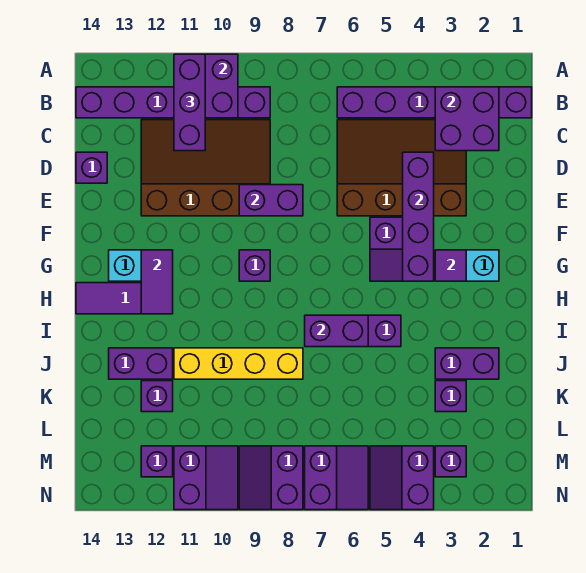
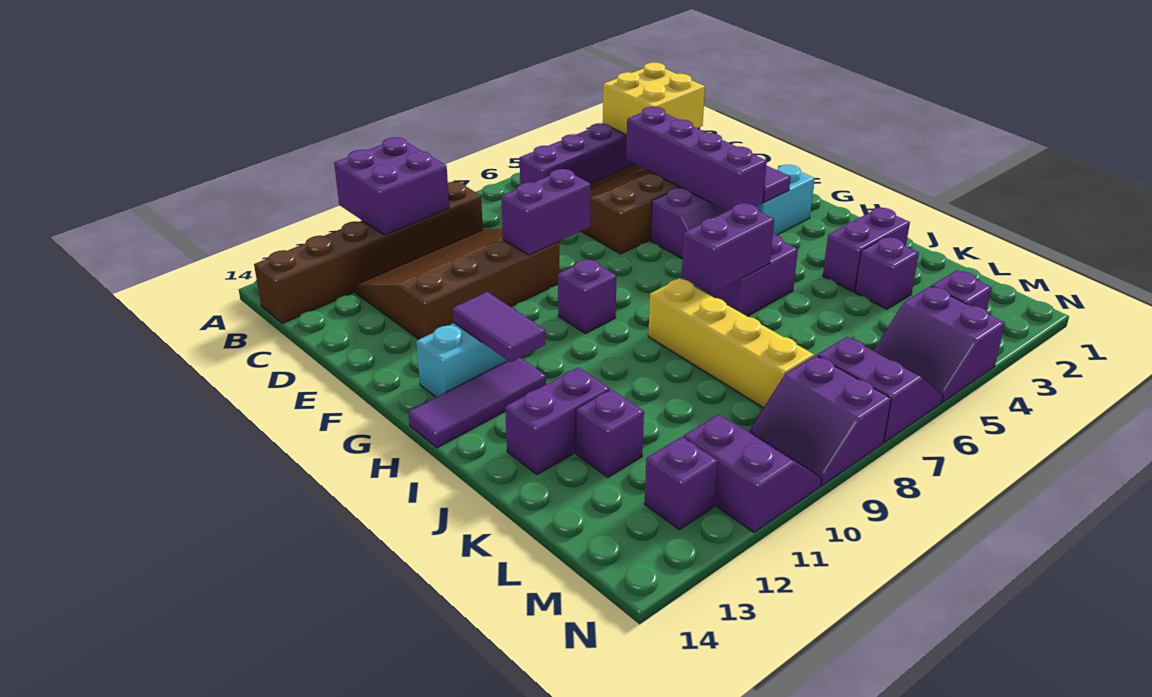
purple 1x3 brick [174,54,205,151] -> none
purple 2x2 brick [435,87,499,151] -> yellow 2x2 brick [603,62,705,135]
purple 1x6 brick [76,87,270,118] -> brown 1x6 brick [254,182,483,323]
purple 1x1 brick [76,152,107,183] -> none
yellow 1x4 brick [174,348,303,379] -> yellow 1x4 brick turned to [648,278,814,408]

